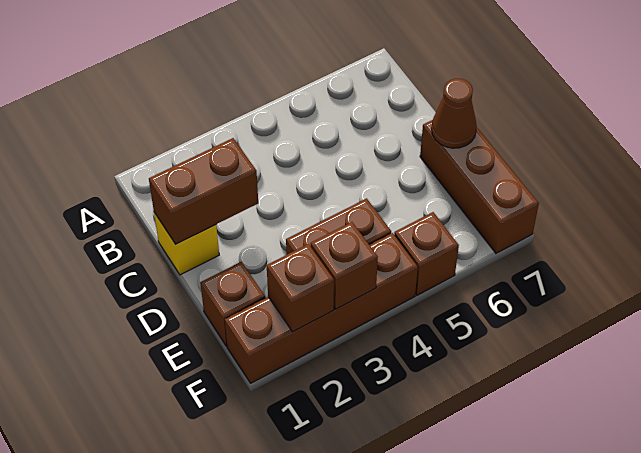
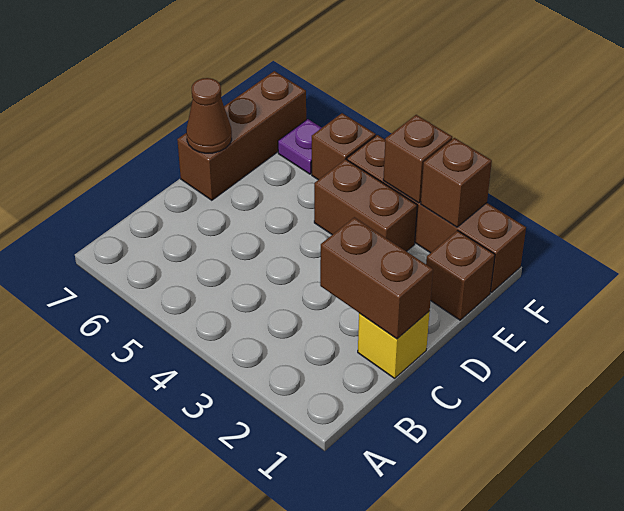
none -> purple 1x1 plate [278,119,321,174]

